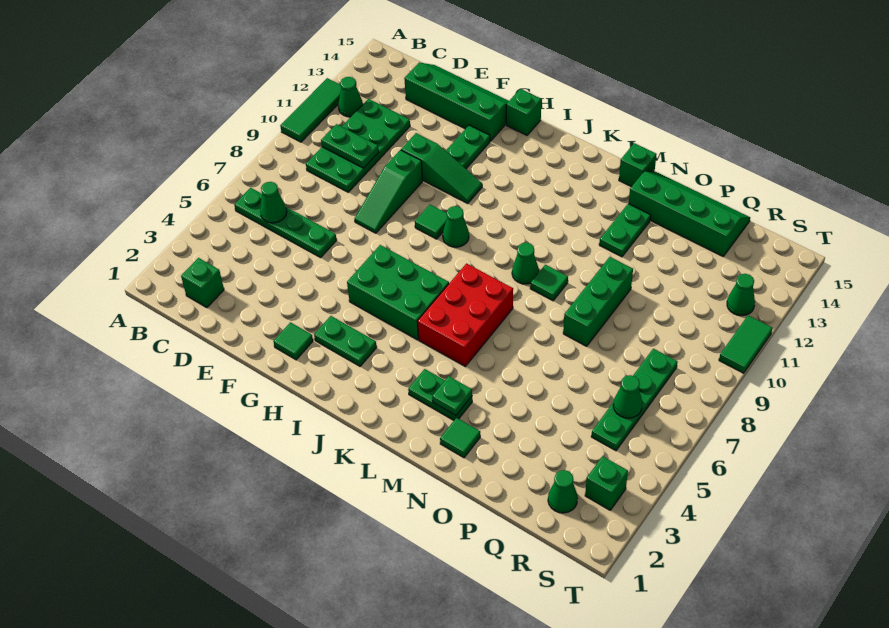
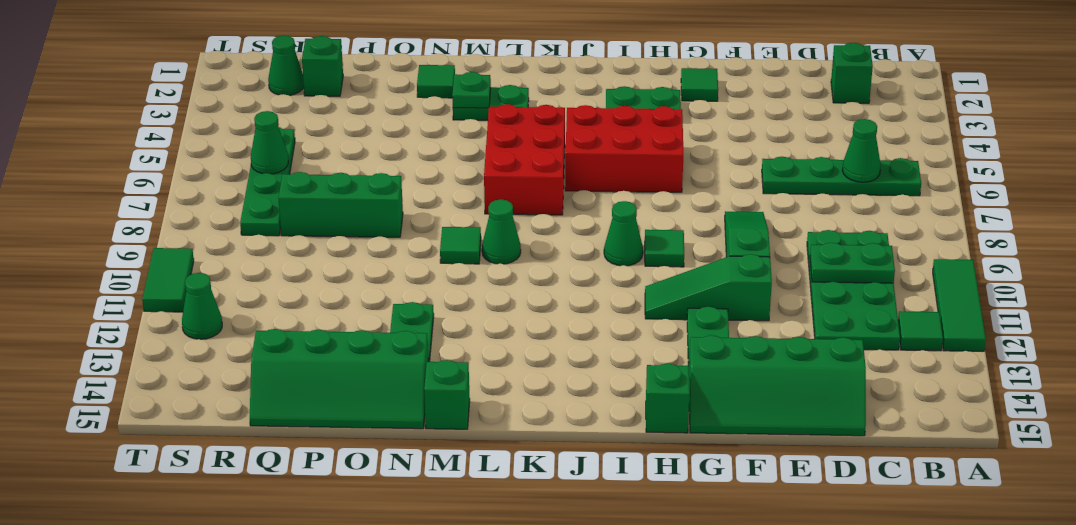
green 1x1 cone [338,77,363,117] -> green 1x1 tile [898,311,943,351]
green 2x3 brick [347,245,449,340] -> red 2x3 brick [565,105,683,192]
green 1x3 brick [563,257,633,346] -> green 1x3 brick turned to [279,172,403,237]
green 1x1 brick [585,456,628,510] -> green 1x1 brick moved to [302,36,343,96]

